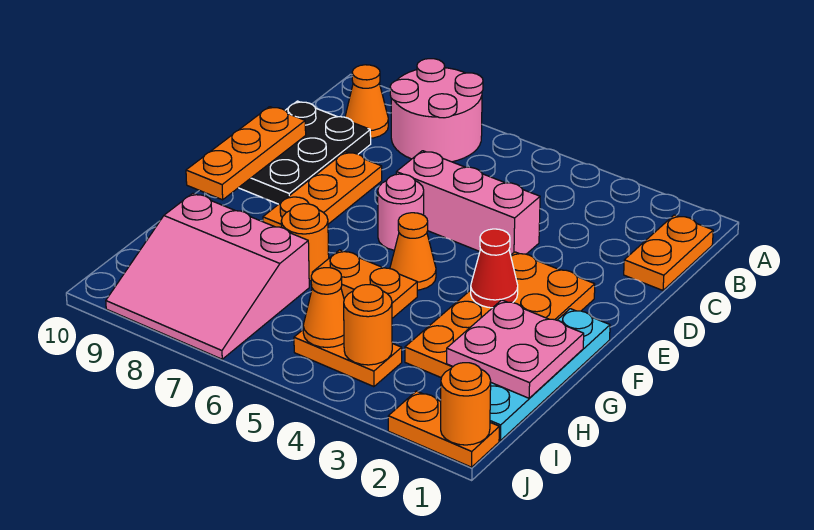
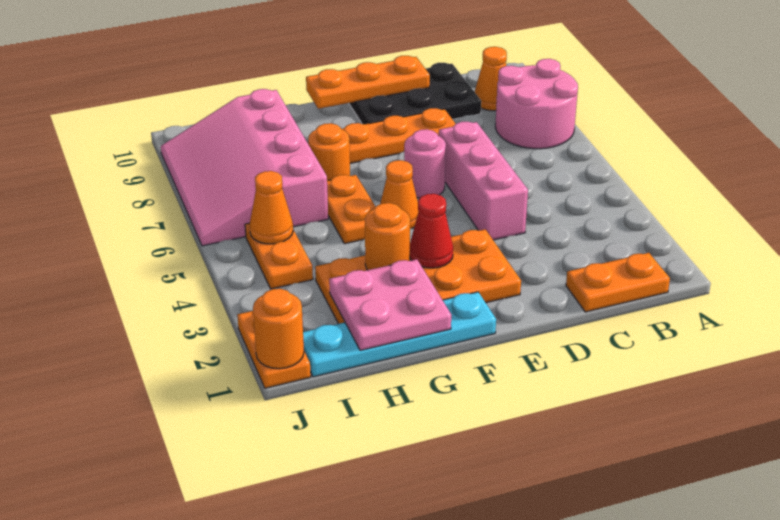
pink 3x3 slope [106,193,309,359] -> pink 3x4 slope [161,89,328,246]
orange 1x1 round brick [344,285,392,365] -> orange 1x1 round brick moved to [365,203,410,270]

